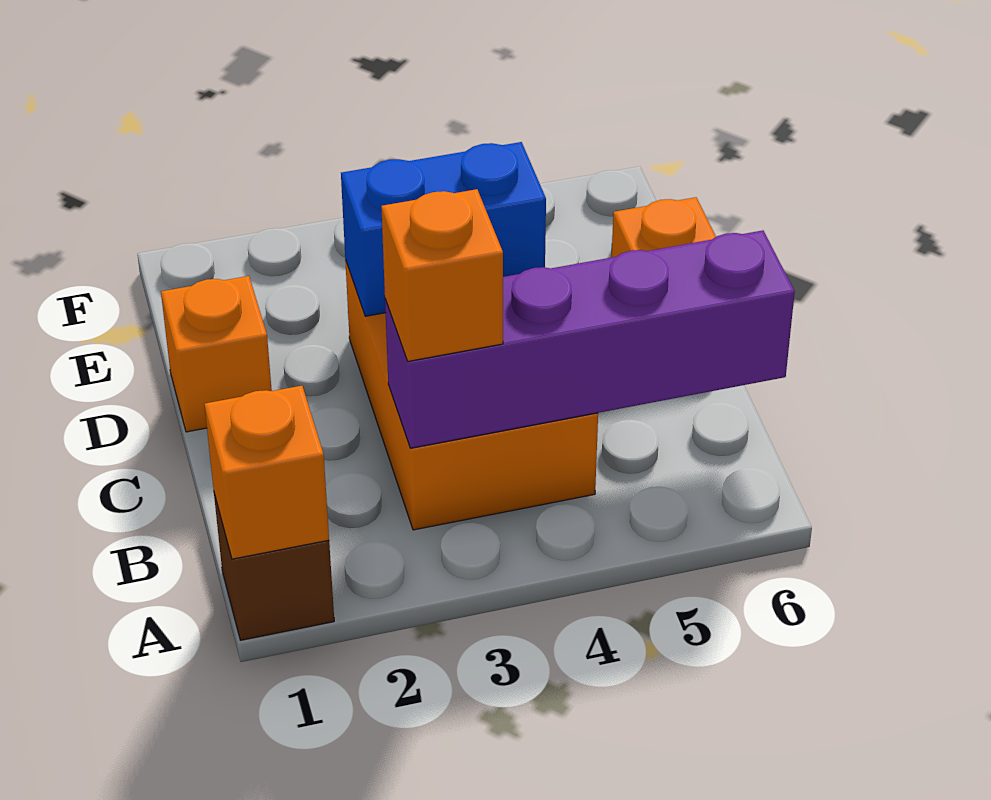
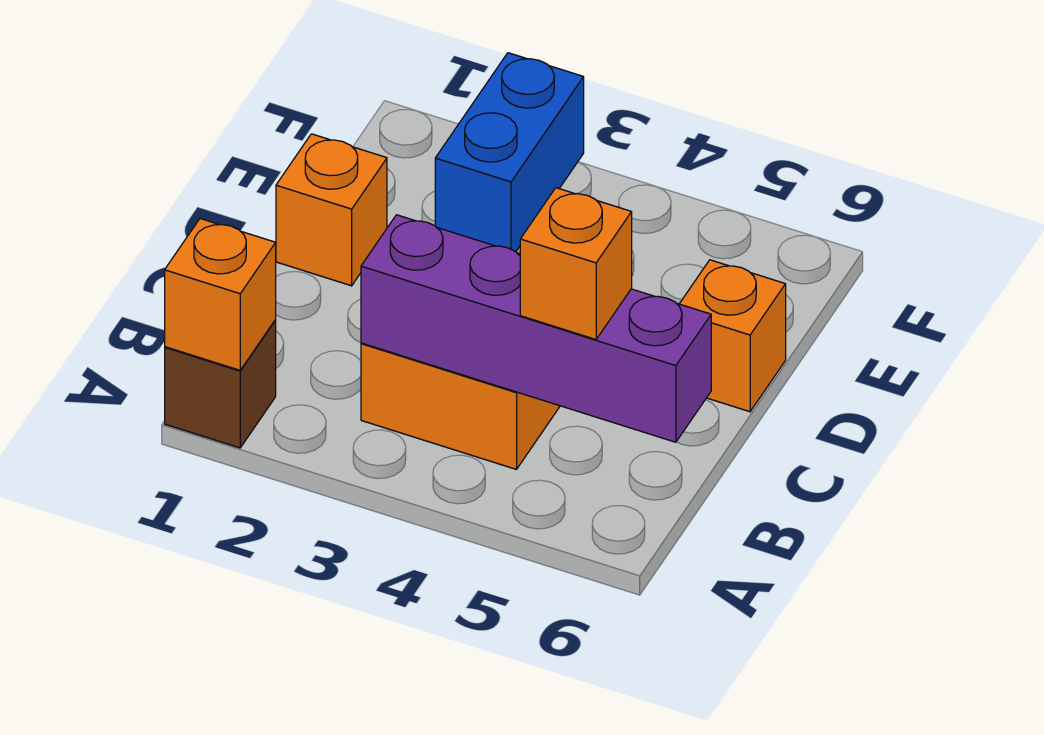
orange 1x1 brick [381,189,503,361] -> orange 1x1 brick moved to [520,188,632,339]
blue 1x2 brick [341,142,546,316] -> blue 1x2 brick turned to [435,53,584,252]

